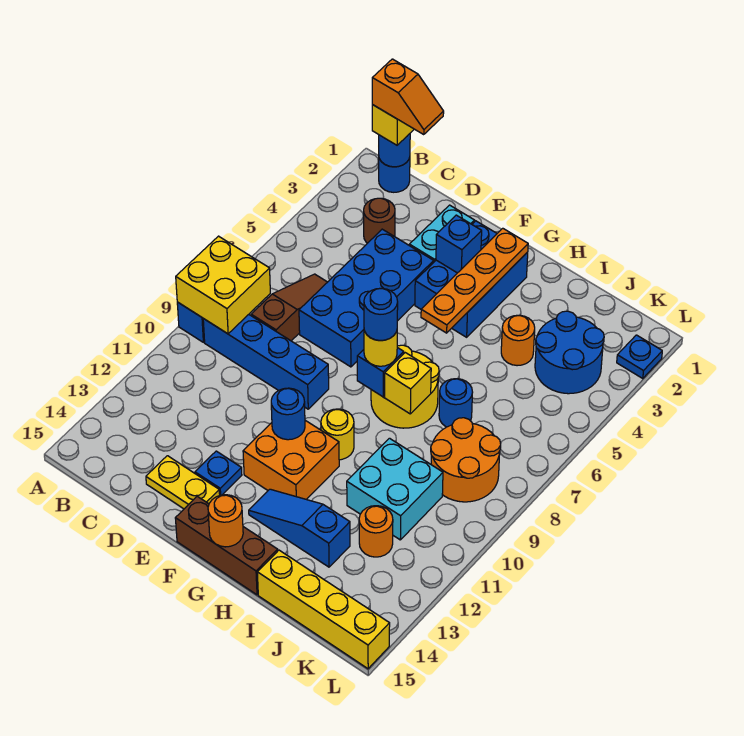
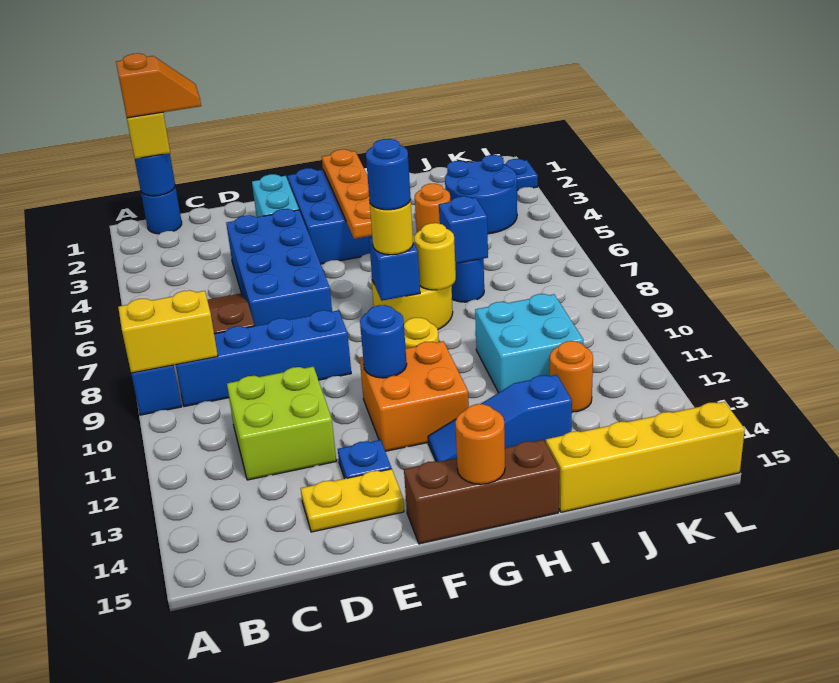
yellow 2x2 brick [176,236,270,334] -> yellow 1x2 brick [118,290,218,373]
brown 1x1 round brick [364,198,395,243] -> none
none -> lime 2x2 brick [227,367,336,480]
blue 1x1 brick [436,215,482,273] -> blue 1x1 brick moved to [439,196,488,264]
yellow 1x1 brick [385,353,431,414] -> yellow 1x1 round brick [414,223,456,290]
orange 2x2 round brick [431,418,501,502] -> none

